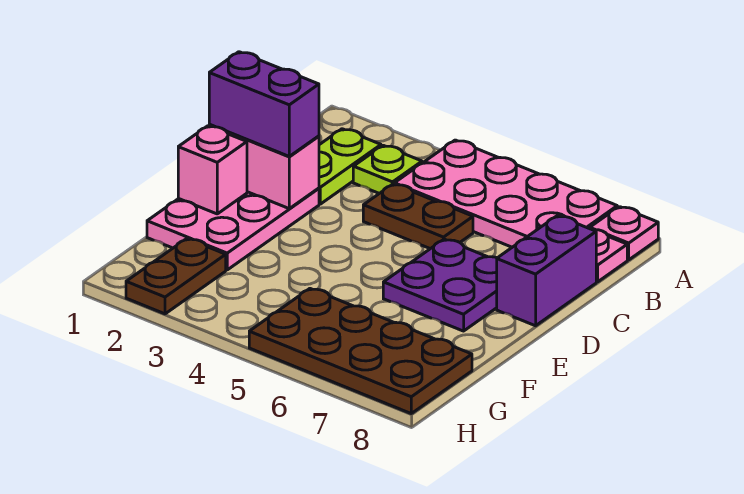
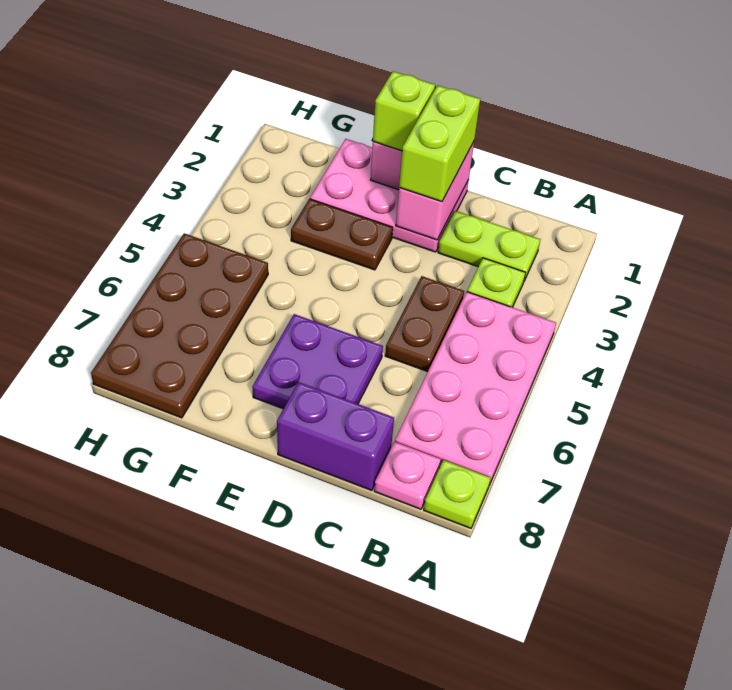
pink 1x1 plate [590,207,658,260] -> lime 1x1 plate [424,460,490,528]
purple 1x2 brick [209,52,319,156] -> lime 1x2 brick [399,85,480,202]
none -> lime 1x1 brick [373,71,435,151]
brown 1x2 plate [126,239,226,314] -> brown 1x2 plate moved to [291,199,393,270]

